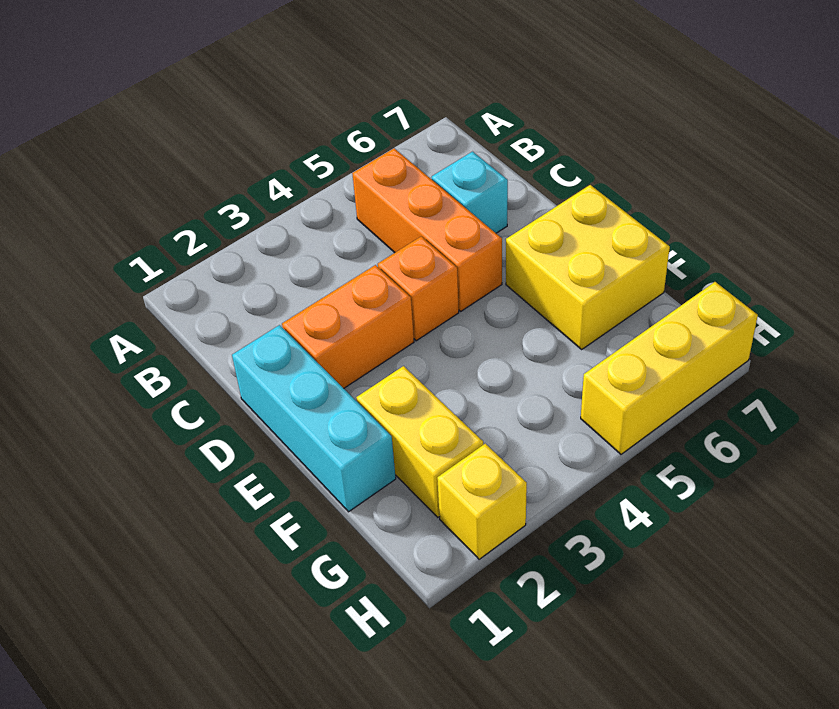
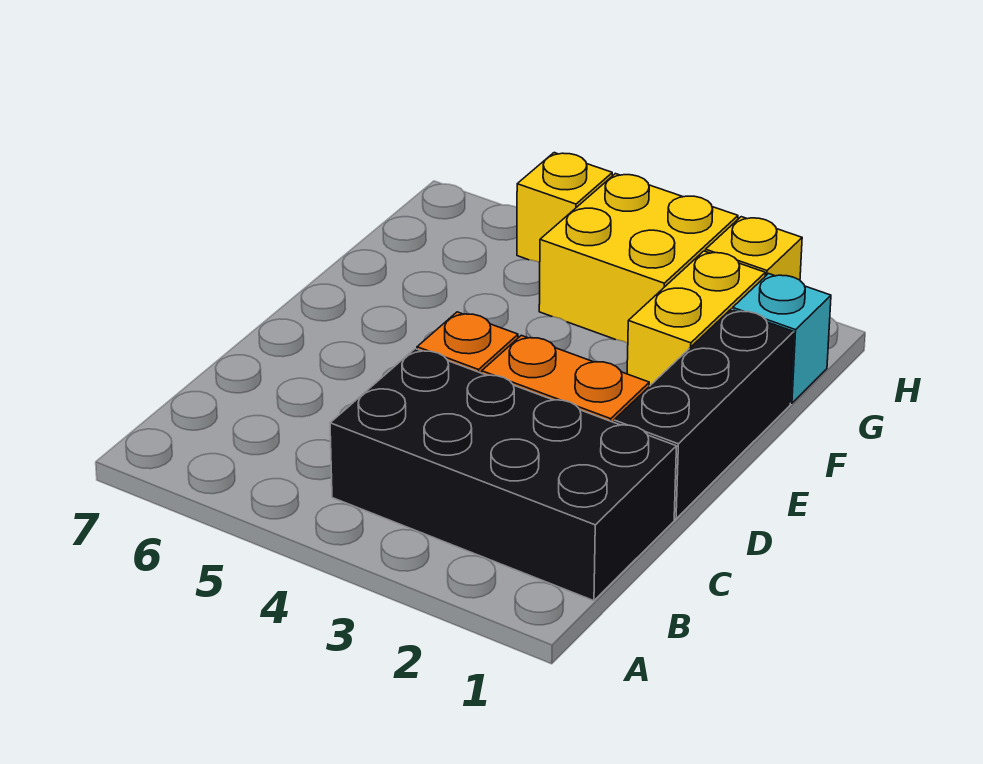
none -> black 2x4 brick [330,349,677,601]
orange 1x3 brick [352,148,502,311] -> none
cyan 1x1 brick [432,152,508,233] -> cyan 1x1 brick moved to [733,274,831,403]
cyan 1x3 brick [232,325,396,512] -> black 1x3 brick [614,309,794,519]
yellow 2x2 brick [506,185,670,349] -> yellow 2x2 brick moved to [539,174,738,343]
yellow 1x3 brick [581,282,758,454] -> yellow 1x1 brick [517,153,612,263]

